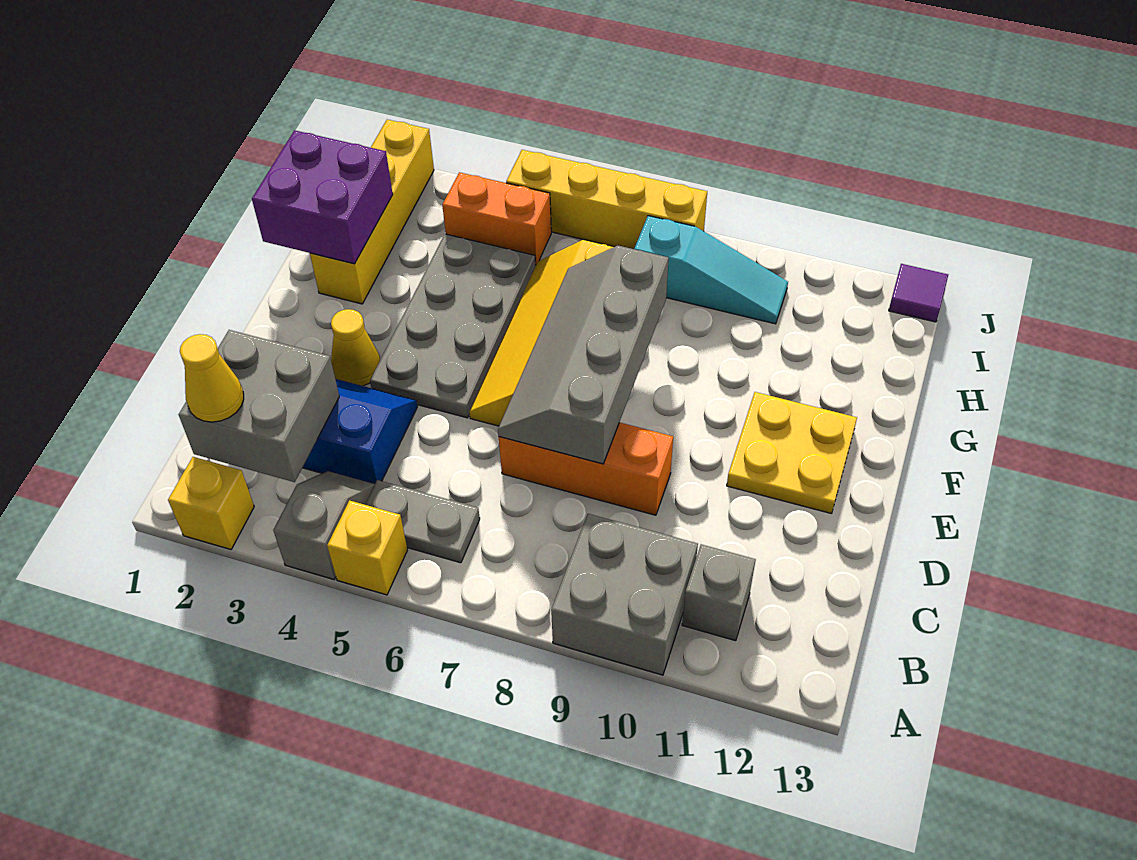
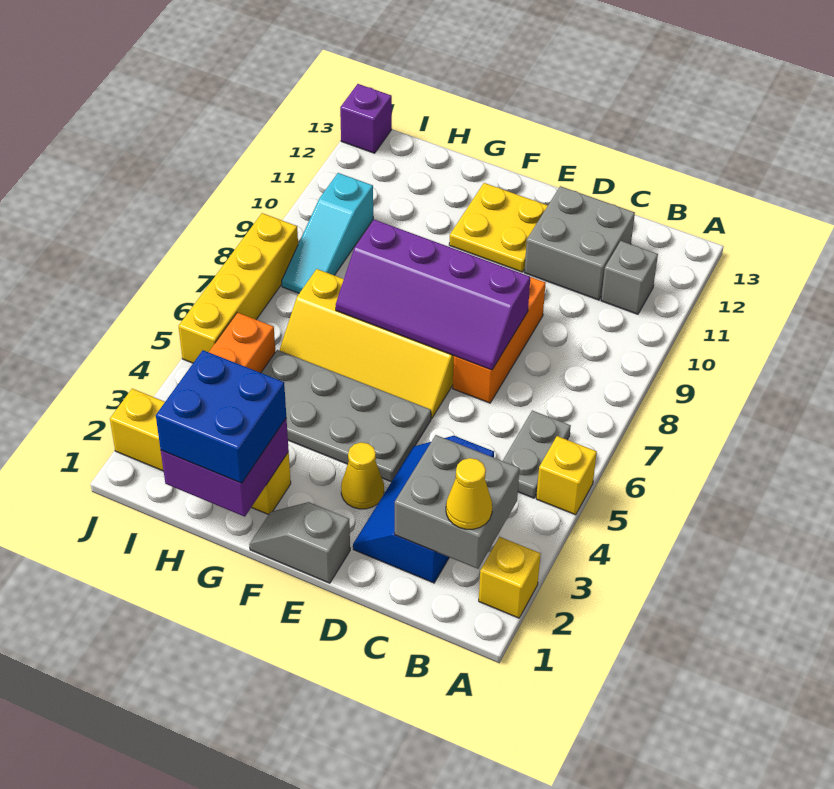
grey 1x2 slope [273,471,375,579] -> grey 1x2 slope moved to [249,502,350,583]
grey 2x2 brick [551,514,698,675] -> grey 2x2 brick moved to [524,186,635,300]
grey 2x4 slope [498,246,669,464] -> purple 2x4 slope [336,220,530,370]
none -> blue 2x2 brick [156,350,286,483]
cyan 1x3 slope [634,216,788,324] -> cyan 1x3 slope turned to [282,173,373,293]
purple 1x1 tile [889,264,948,322] -> purple 1x1 brick [340,84,392,153]

